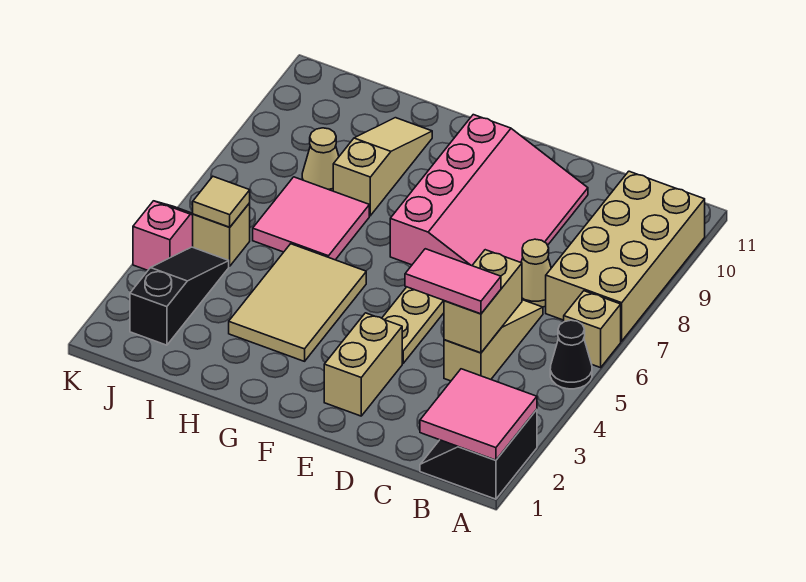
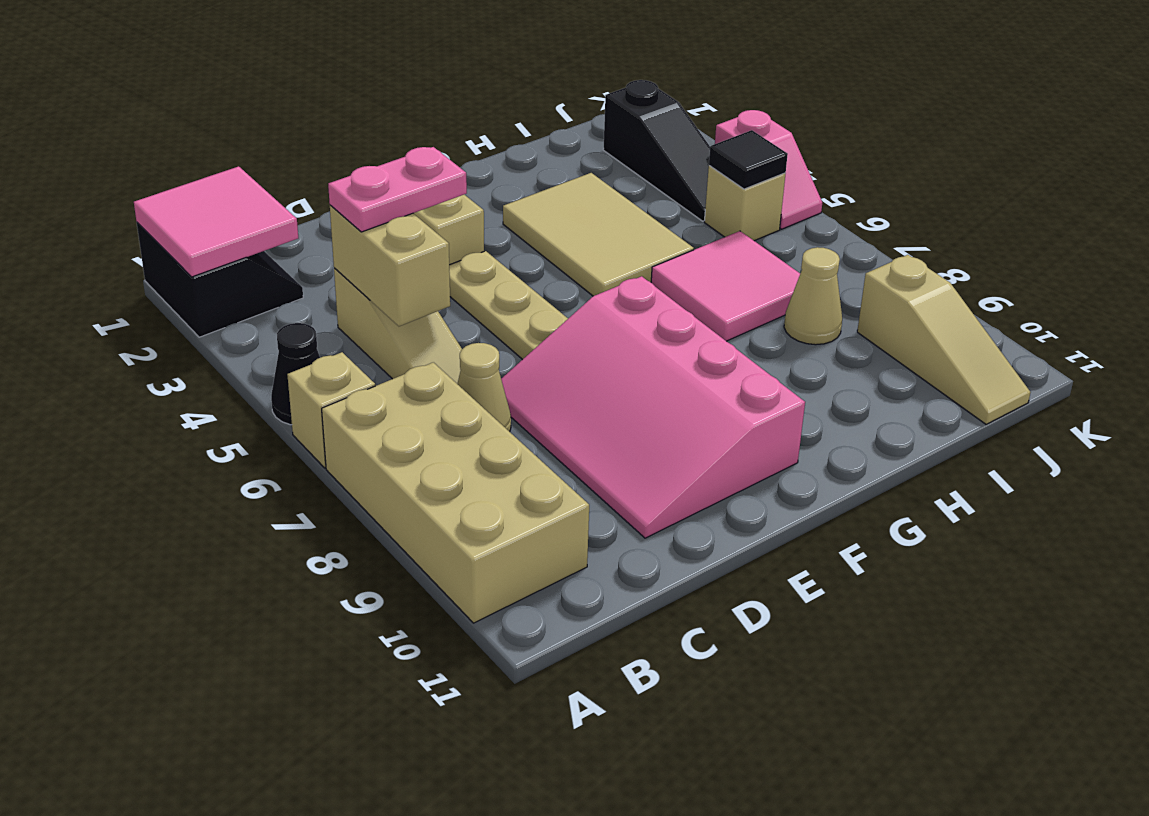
pink 1x2 tile [405,249,501,314] -> pink 1x2 plate [328,147,467,232]
tan 1x3 slope [333,118,432,216] -> tan 1x3 slope moved to [857,255,1031,424]
tan 1x1 tile [193,177,250,227] -> black 1x1 tile [709,130,788,189]

